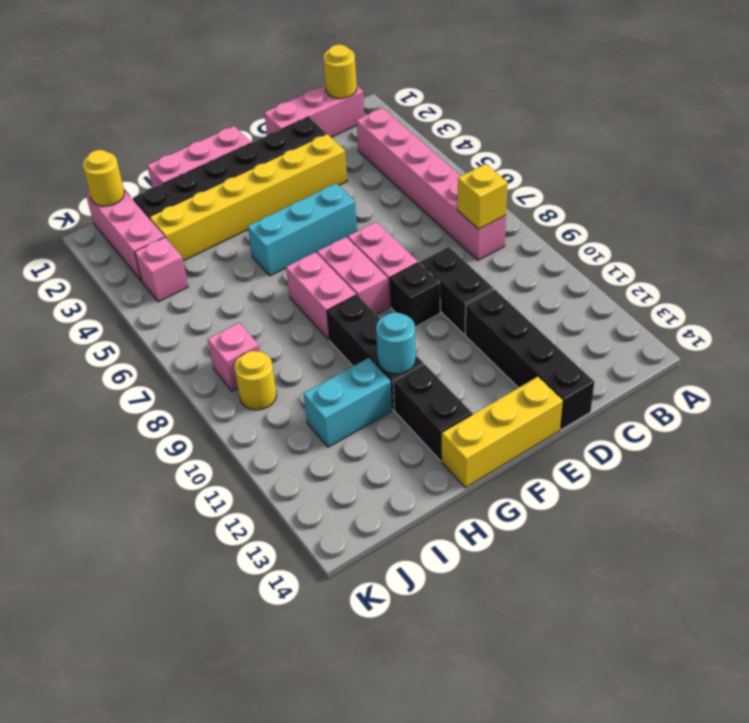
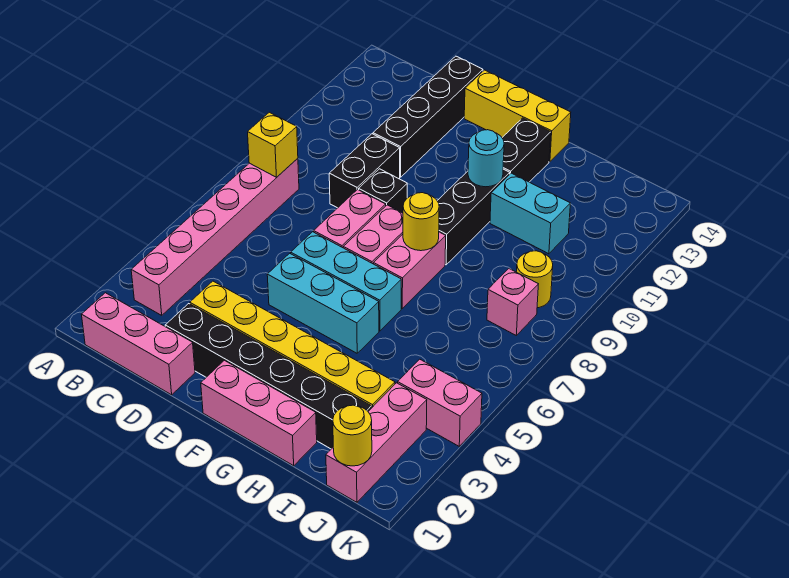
yellow 1x1 round brick [323,45,357,98] -> yellow 1x1 round brick moved to [403,193,439,251]
none -> cyan 1x3 brick [291,232,401,331]
pink 1x1 brick [135,237,188,302] -> pink 1x2 brick [398,359,482,446]

